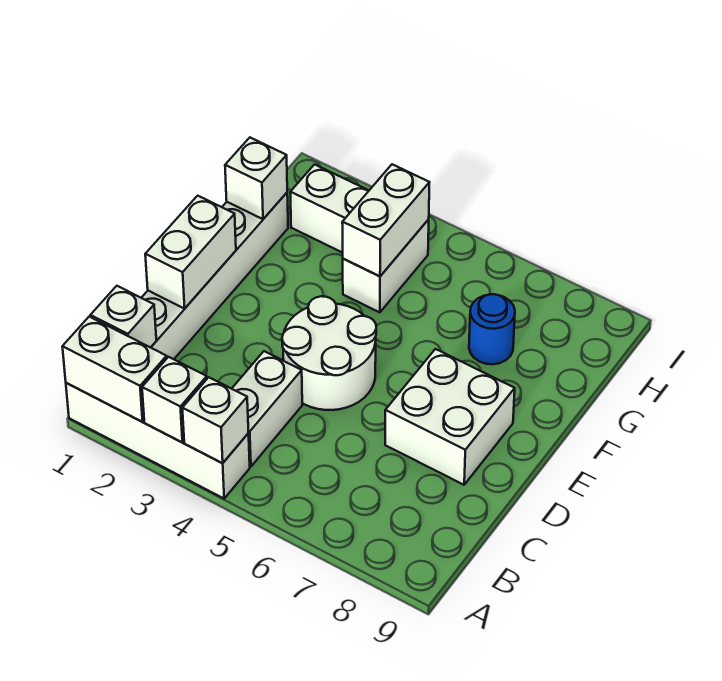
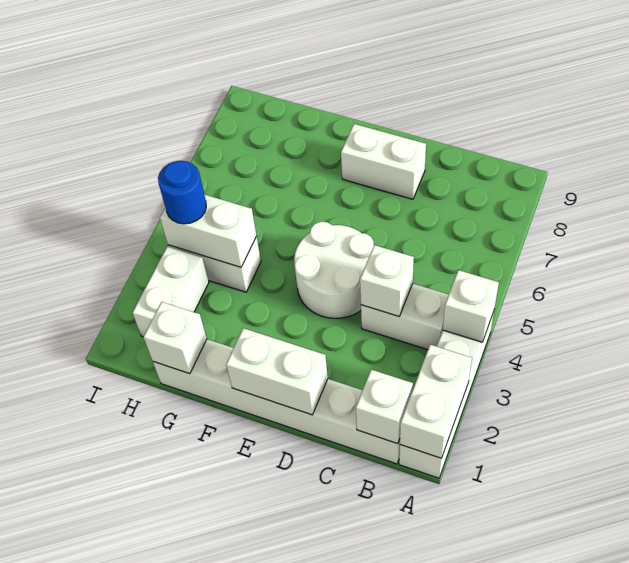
white 1x1 brick [142,357,207,442] -> white 1x1 brick moved to [360,245,414,316]
white 2x2 brick [385,349,515,485] -> white 1x2 brick [341,124,426,199]
blue 1x1 round brick [469,294,515,364] -> blue 1x1 round brick moved to [158,161,206,224]

